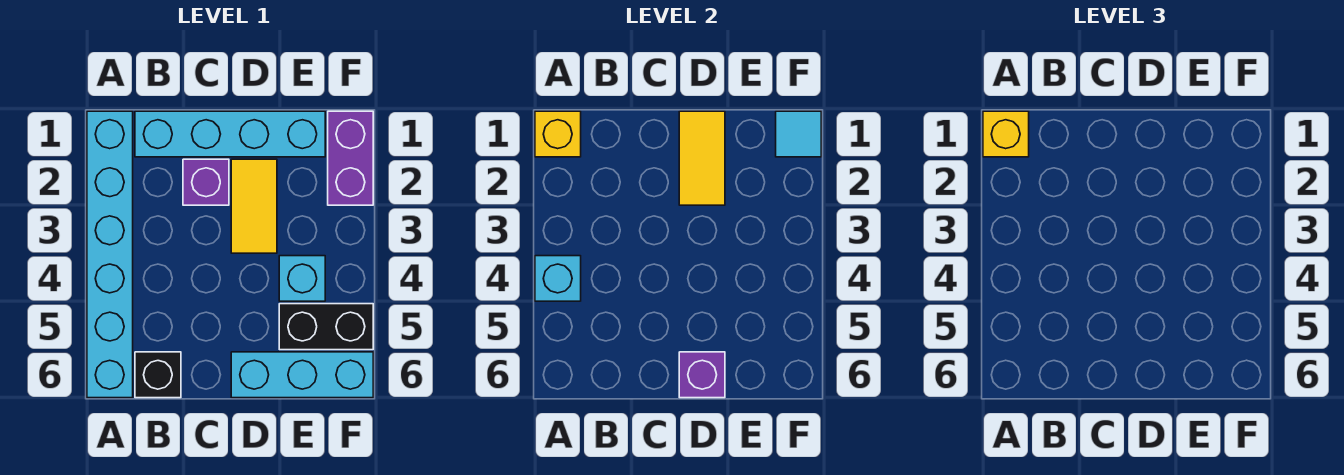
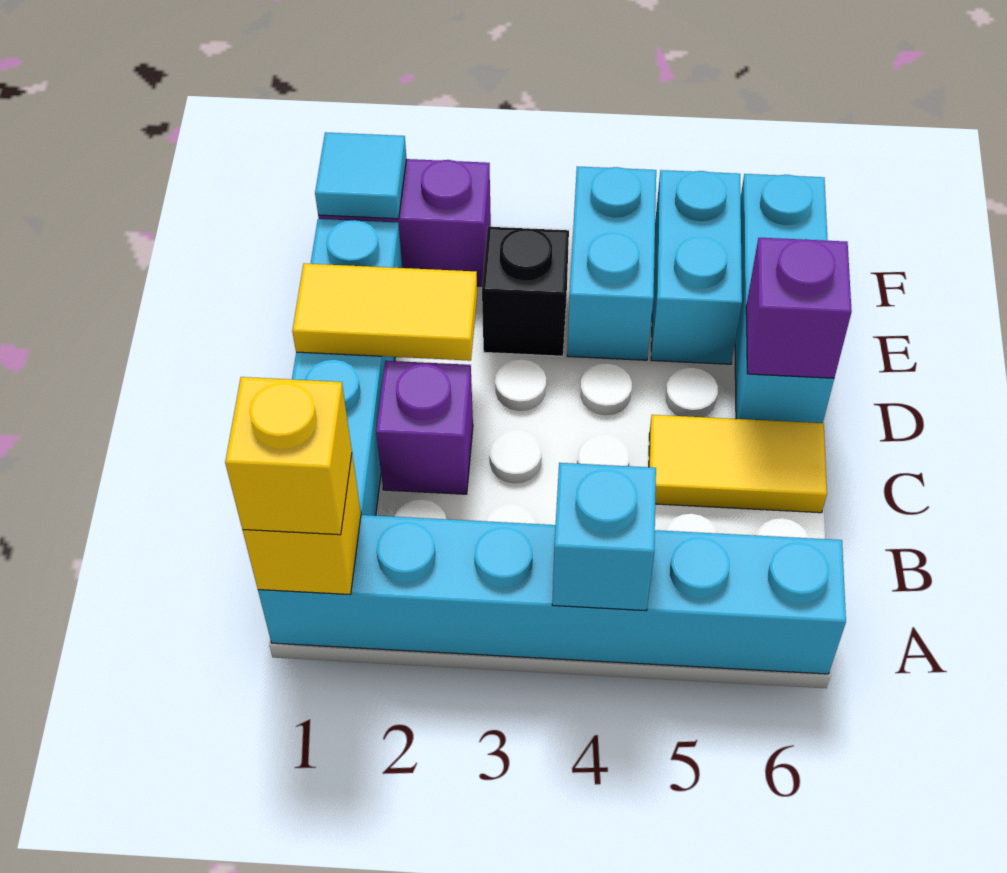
black 1x1 brick [135,352,181,398] -> black 1x1 brick moved to [482,227,569,356]
yellow 1x2 tile [231,159,277,253] -> yellow 1x2 tile moved to [649,415,827,513]
cyan 1x1 brick [279,256,325,301] -> cyan 1x2 brick [567,167,656,360]
black 1x2 brick [279,304,373,350] -> cyan 1x2 brick [651,170,742,364]

